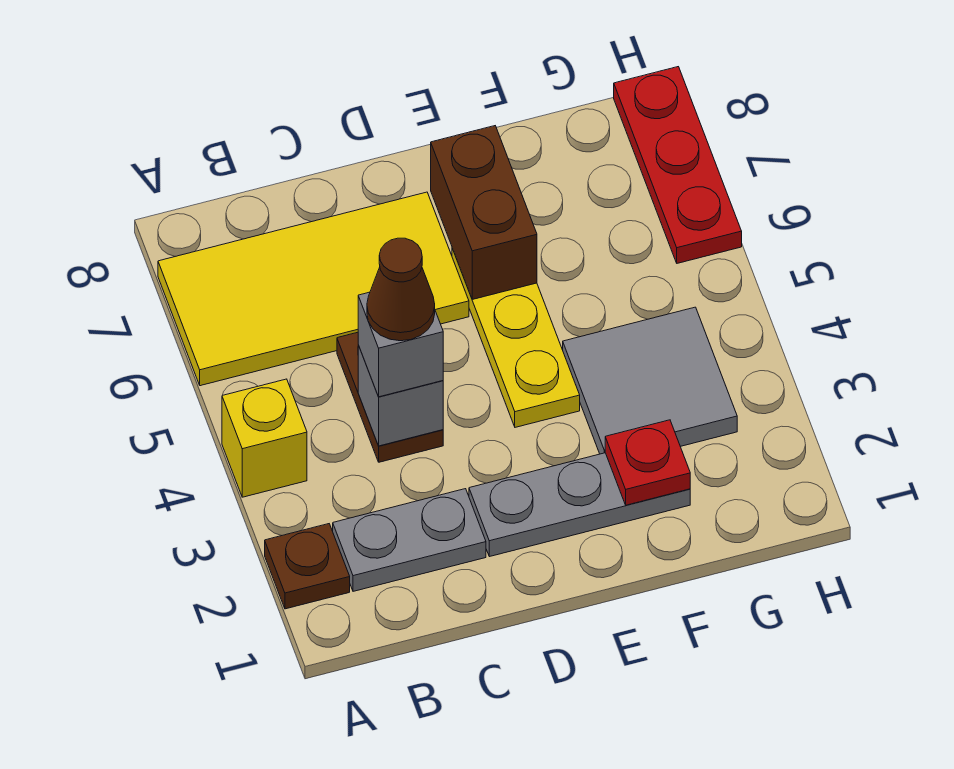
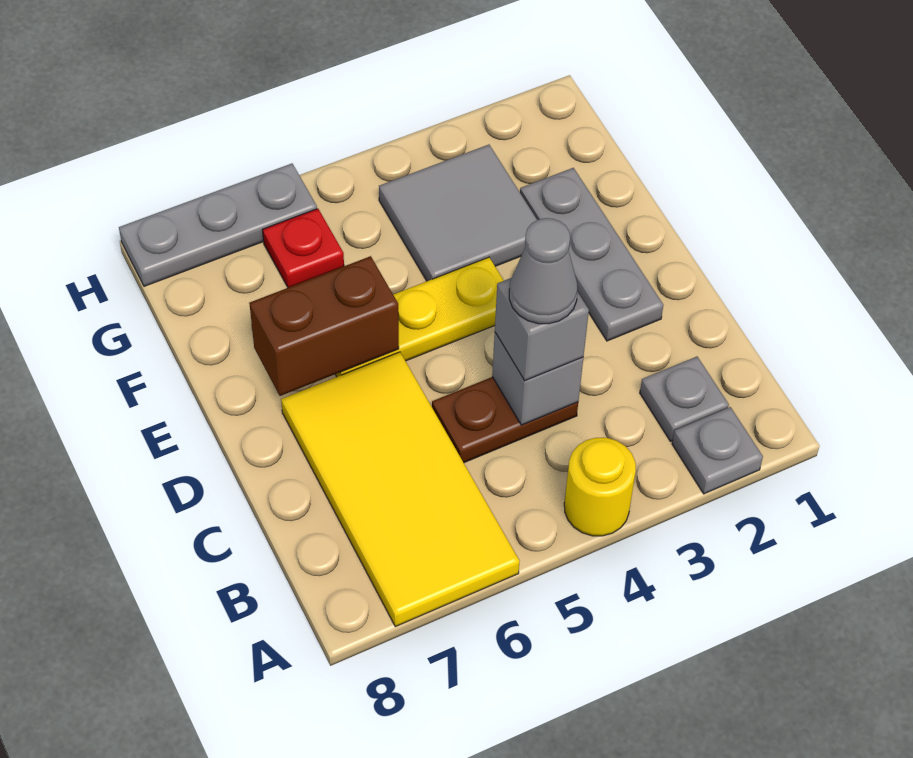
brown 1x1 plate [265,524,350,609] -> grey 1x1 plate [672,407,763,494]
yellow 1x1 brick [222,379,307,497] -> yellow 1x1 round brick [564,438,636,536]
grey 1x2 plate [333,489,486,591] -> grey 1x1 plate [640,357,729,441]
brown 1x1 cone [367,238,435,341] -> grey 1x1 cone [509,218,578,324]
red 1x1 plate [605,420,690,505] -> red 1x1 plate moved to [263,209,344,287]
red 1x3 plate [614,67,742,263] -> grey 1x3 plate [119,164,317,286]

